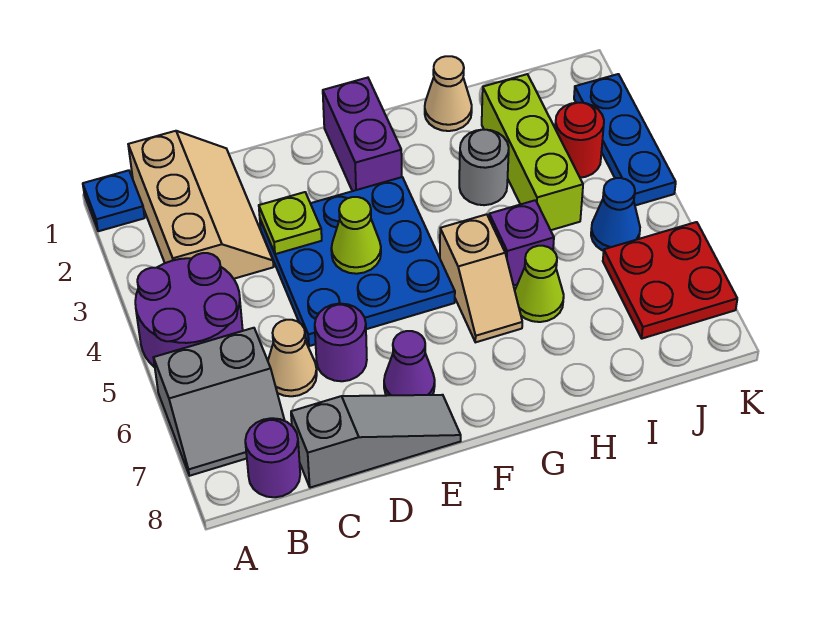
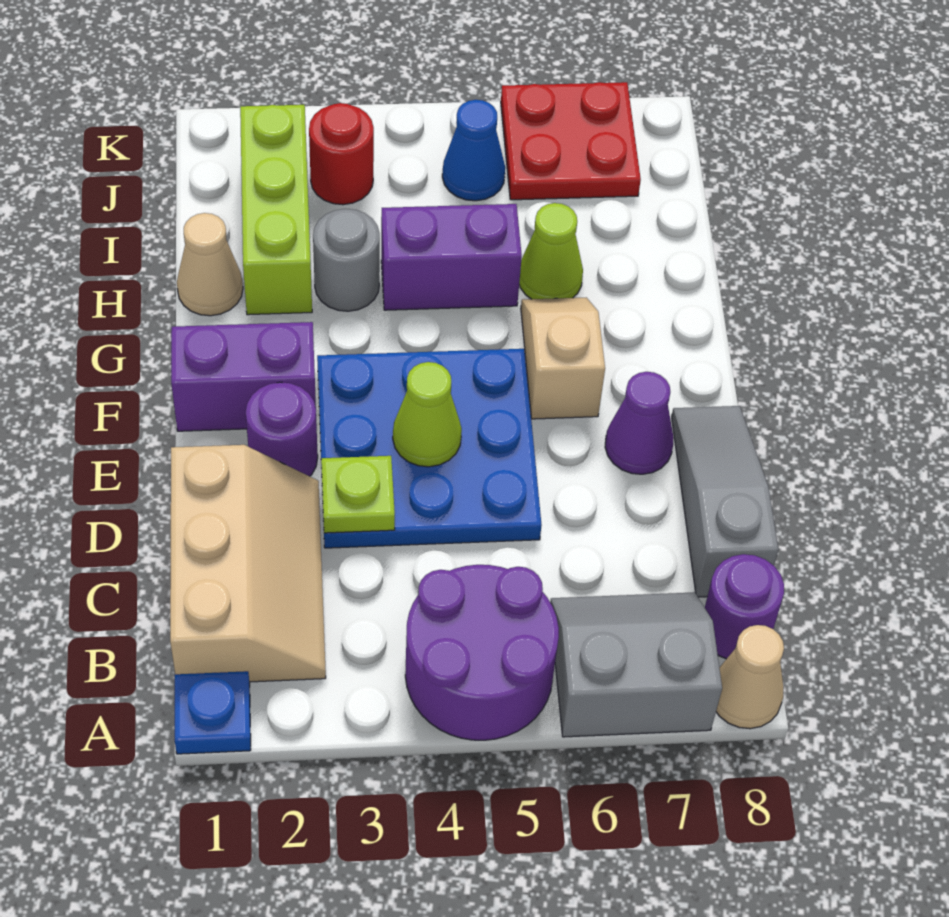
grey 2x2 slope [153,328,285,476] -> grey 2x2 slope turned to [550,592,722,737]
tan 2x3 slope [128,131,273,279] -> tan 2x3 slope turned to [170,445,326,682]
tan 1x1 cone [268,320,317,396] -> tan 1x1 cone moved to [716,625,784,729]
purple 1x1 round brick [315,304,367,381] -> purple 1x1 round brick moved to [246,382,318,476]
tan 1x2 slope [440,214,522,342] -> tan 1x2 slope turned to [521,297,605,419]
purple 1x1 brick [489,200,554,286] -> purple 1x2 brick [381,204,522,310]
lime 1x3 brick [482,74,583,230] -> lime 1x3 brick turned to [240,105,312,315]
blue 1x3 plate [574,74,676,205] -> none

